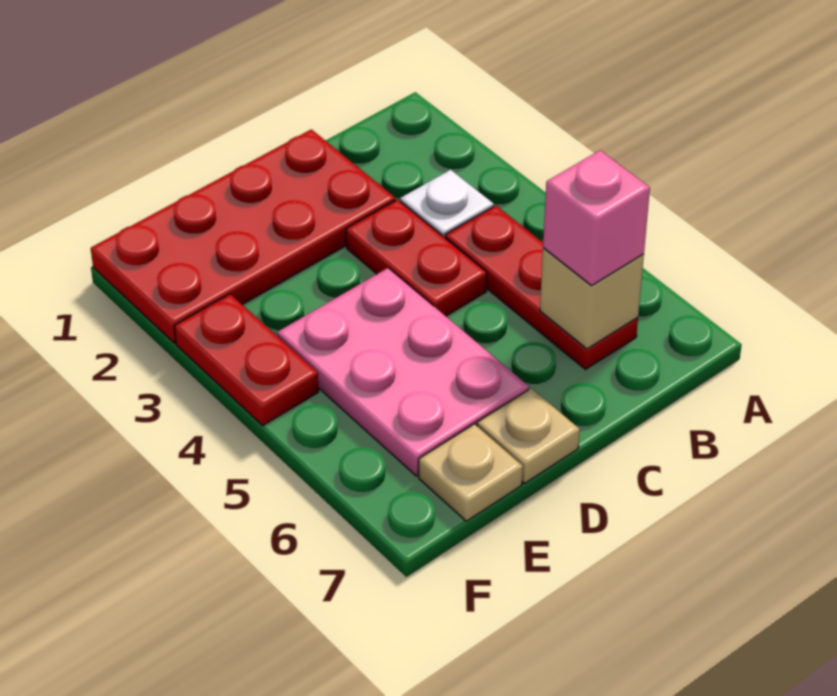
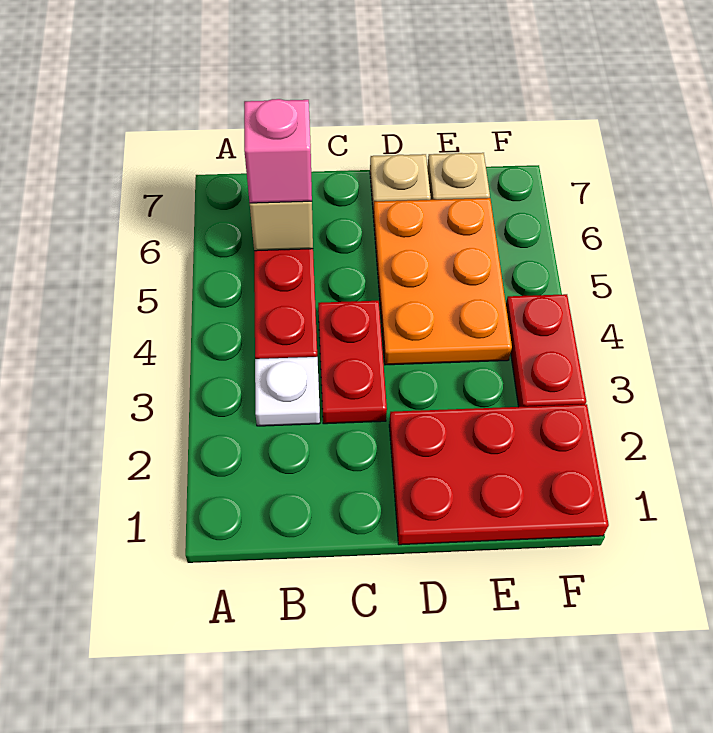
red 2x4 plate [91,129,395,343] -> red 2x3 plate [389,404,609,545]
pink 2x3 plate [277,268,529,476] -> orange 2x3 plate [373,198,512,365]

